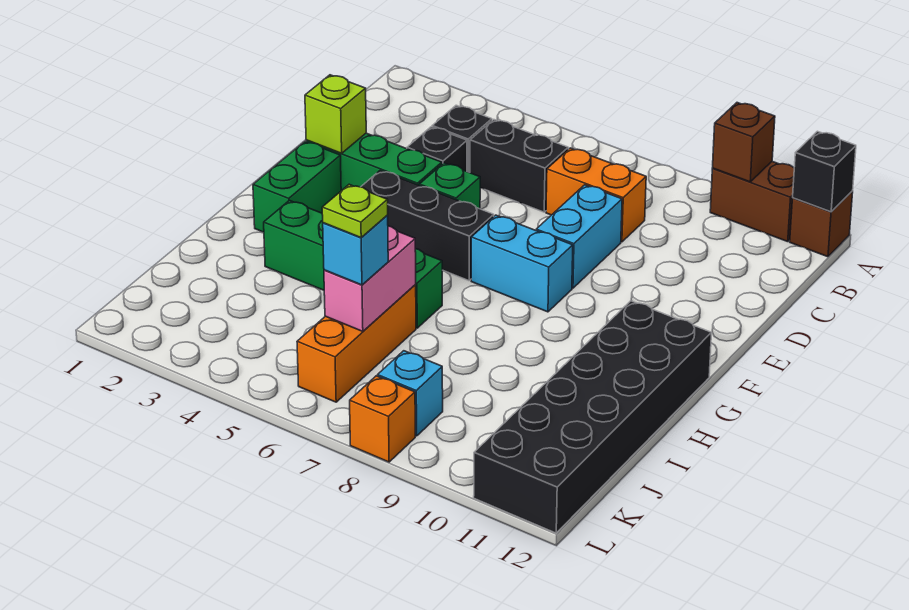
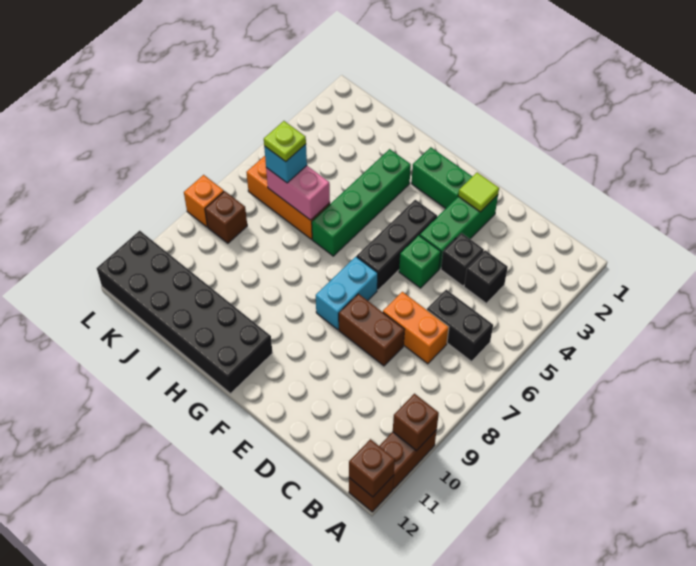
black 1x1 brick [793,131,856,212] -> brown 1x1 brick [349,439,395,497]
black 1x2 brick [470,120,568,212] -> black 1x2 brick turned to [427,290,493,361]
orange 1x2 brick [546,148,646,242] -> orange 1x2 brick turned to [383,292,449,364]
cyan 1x2 brick [536,185,622,288] -> brown 1x2 brick [339,294,405,366]
lime 1x1 brick [305,75,366,153] -> lime 1x1 tile [458,173,499,212]
cyan 1x1 brick [378,351,443,436] -> brown 1x1 brick [205,191,247,243]

